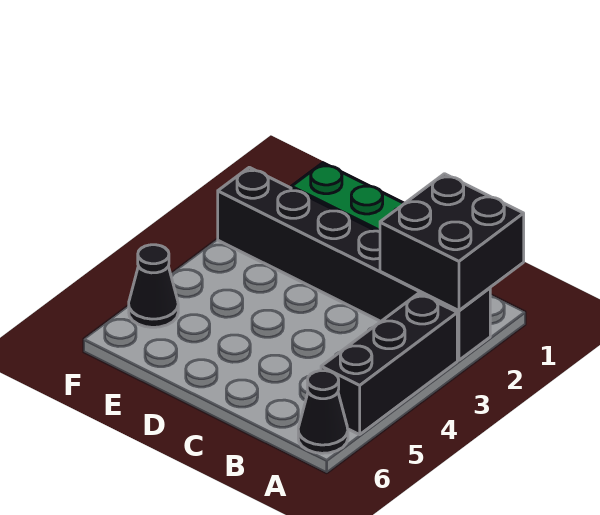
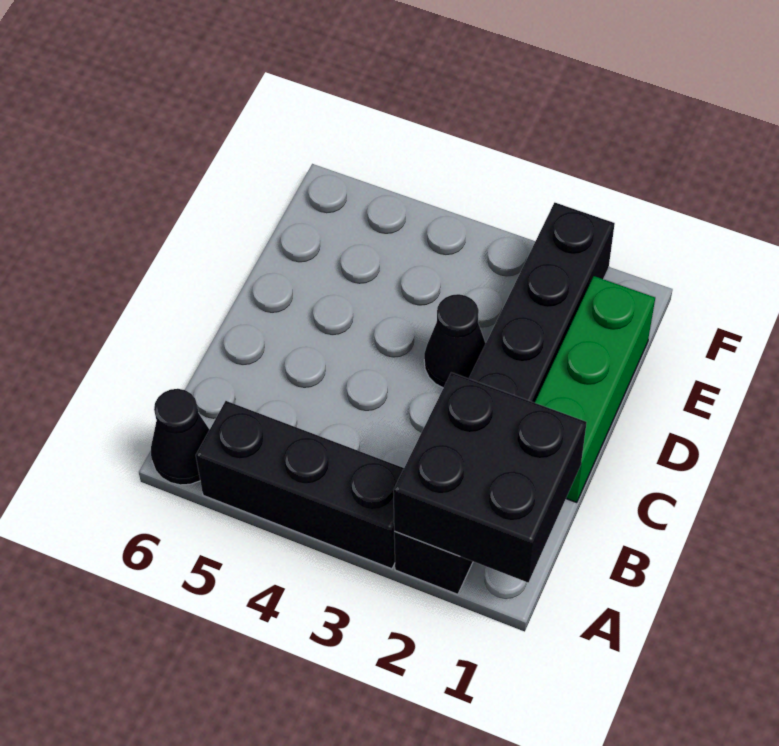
black 1x1 cone [129,245,178,327] -> black 1x1 cone moved to [424,294,486,388]

